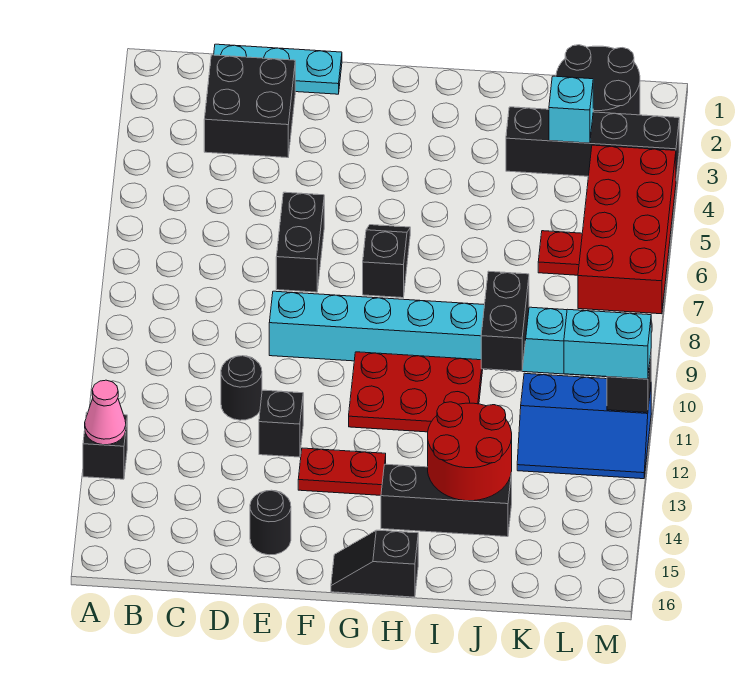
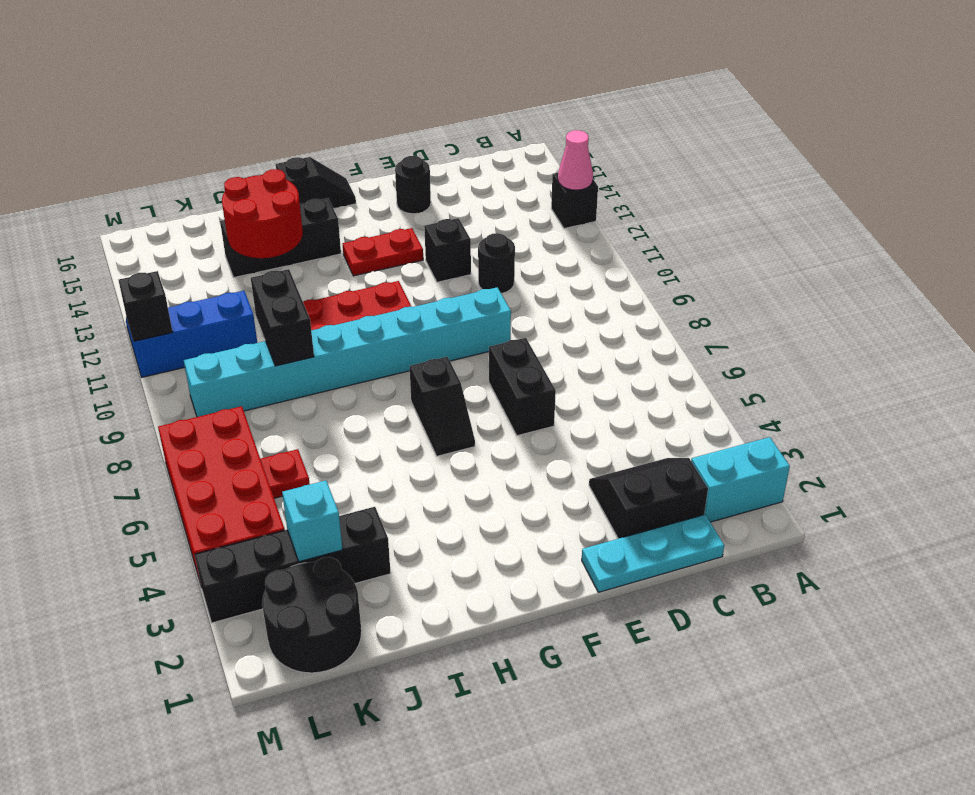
black 2x2 brick [204,55,295,158] -> black 2x2 slope [589,458,708,539]
cyan 1x2 brick [564,309,651,379] -> cyan 1x2 brick moved to [691,437,790,522]

